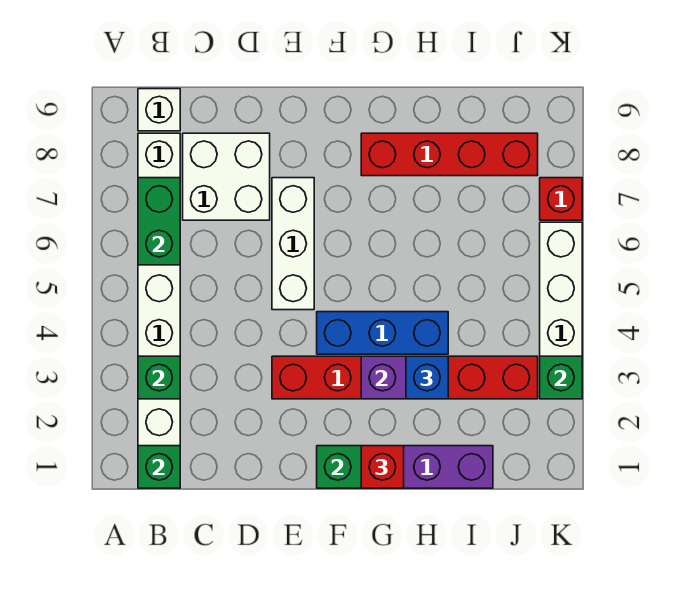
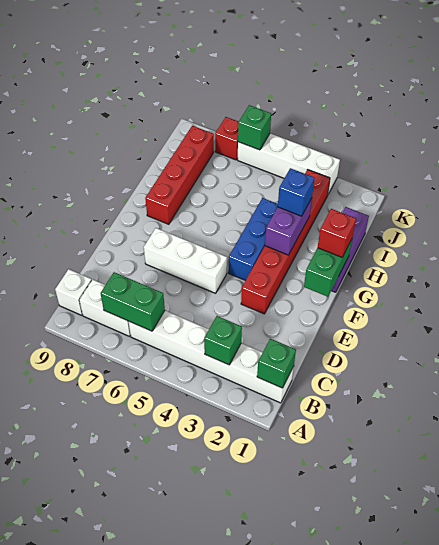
white 2x2 brick [183,133,270,220] -> none
green 1x1 brick [540,356,582,399] -> green 1x1 brick moved to [238,105,271,150]

